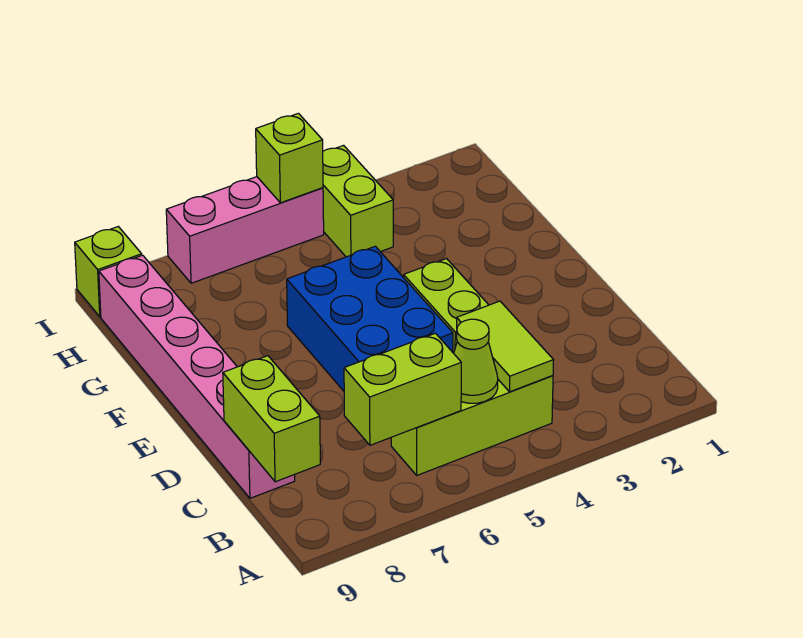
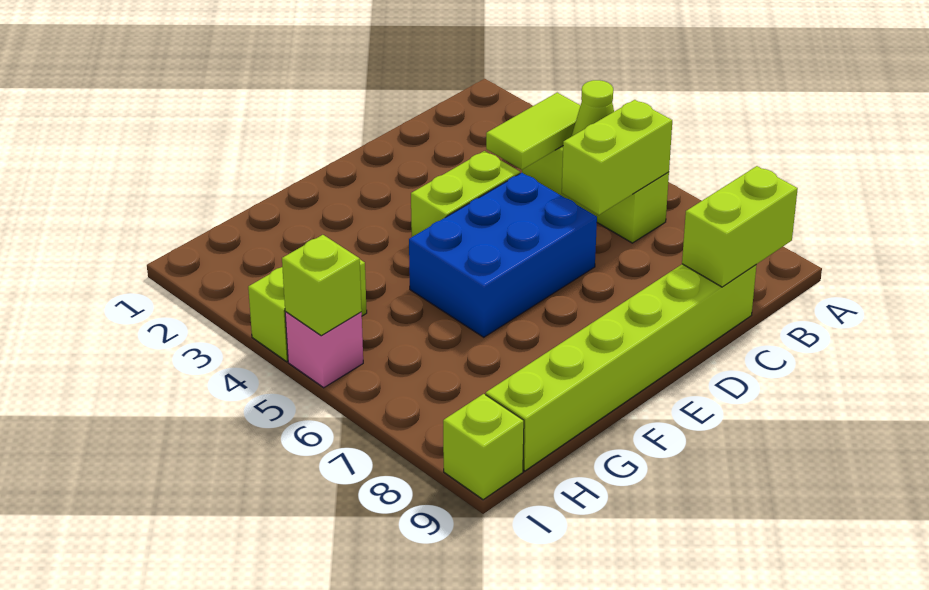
lime 1x2 brick [344,333,461,445] -> lime 1x2 brick turned to [562,100,672,215]
pink 1x6 brick [99,255,295,498] -> lime 1x6 brick [486,264,756,471]
pink 1x3 brick [166,177,324,283] -> pink 1x1 brick [285,312,363,388]

